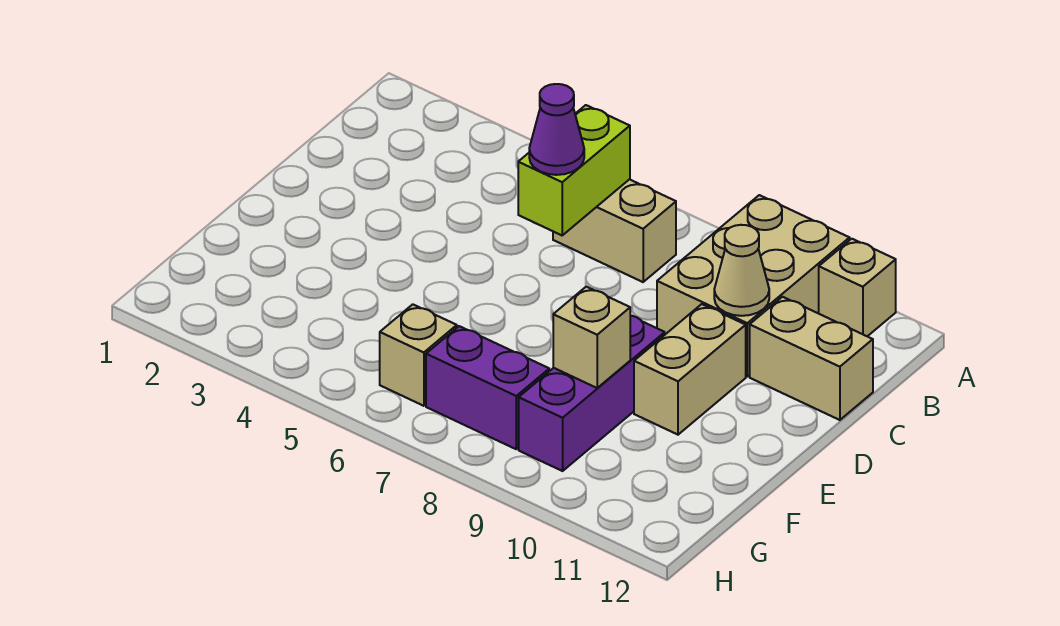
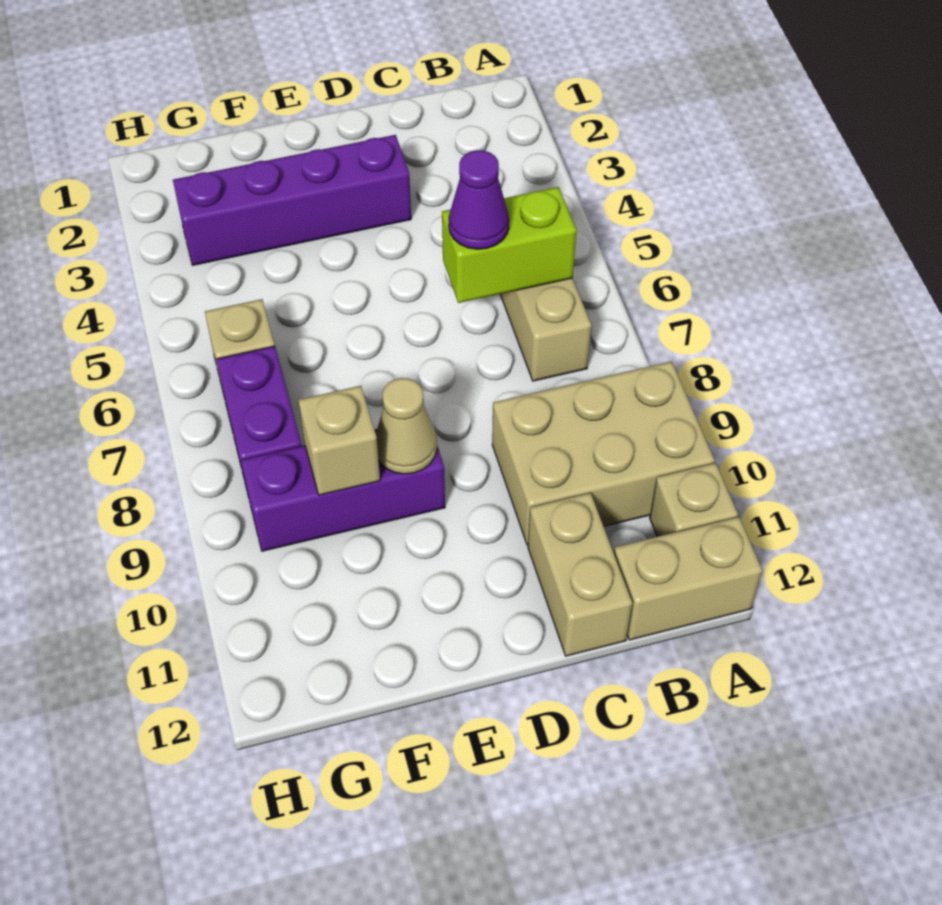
tan 1x1 cone [714,225,769,316] -> tan 1x1 cone moved to [376,378,437,474]
none -> purple 1x4 brick [173,135,411,265]
tan 1x2 brick [634,304,746,435] -> tan 1x2 brick moved to [614,517,762,640]

